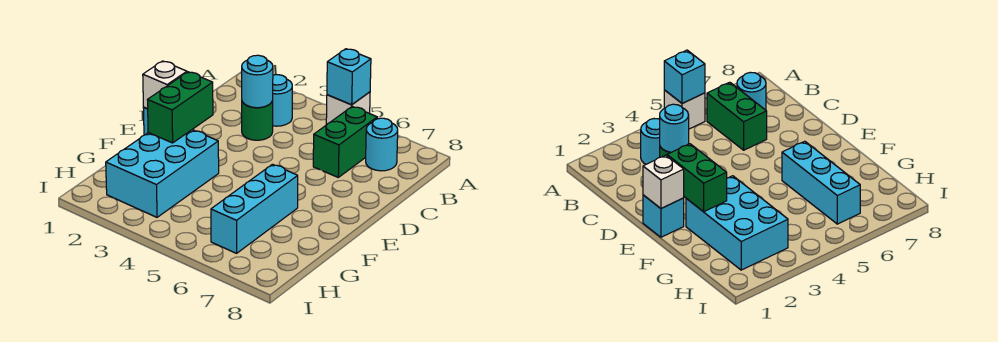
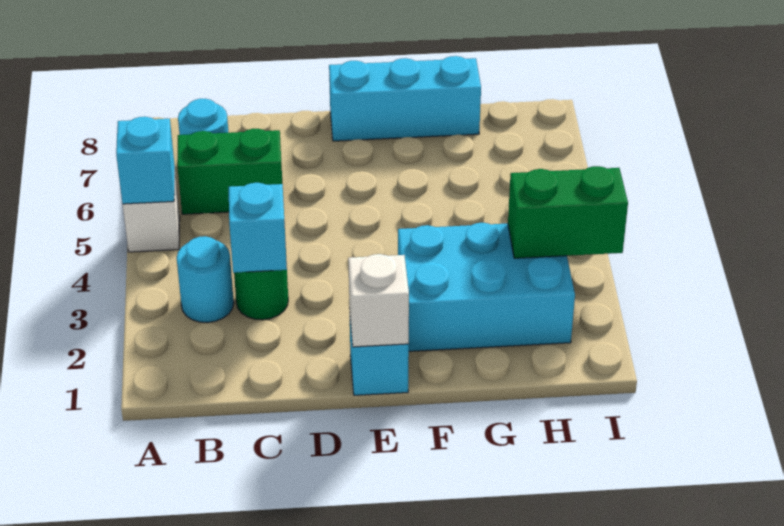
cyan 1x1 round brick [242,55,273,108] -> cyan 1x1 brick [229,183,287,273]
green 1x2 brick [148,72,213,143] -> green 1x2 brick moved to [508,166,628,258]
cyan 1x3 brick [211,164,298,253] -> cyan 1x3 brick moved to [329,56,481,141]

